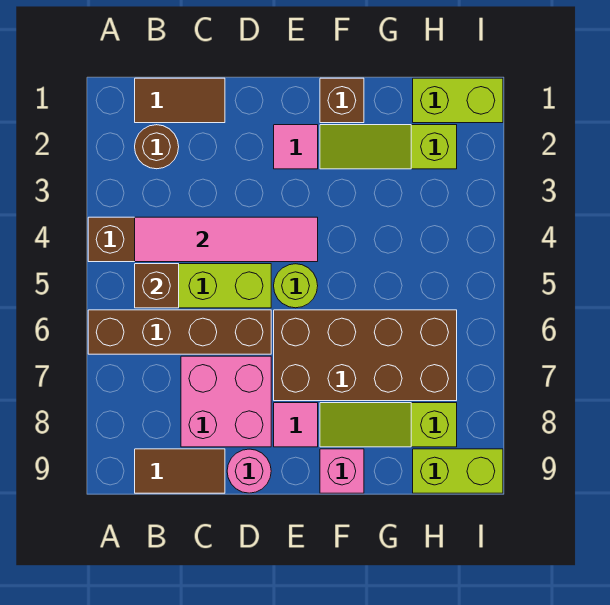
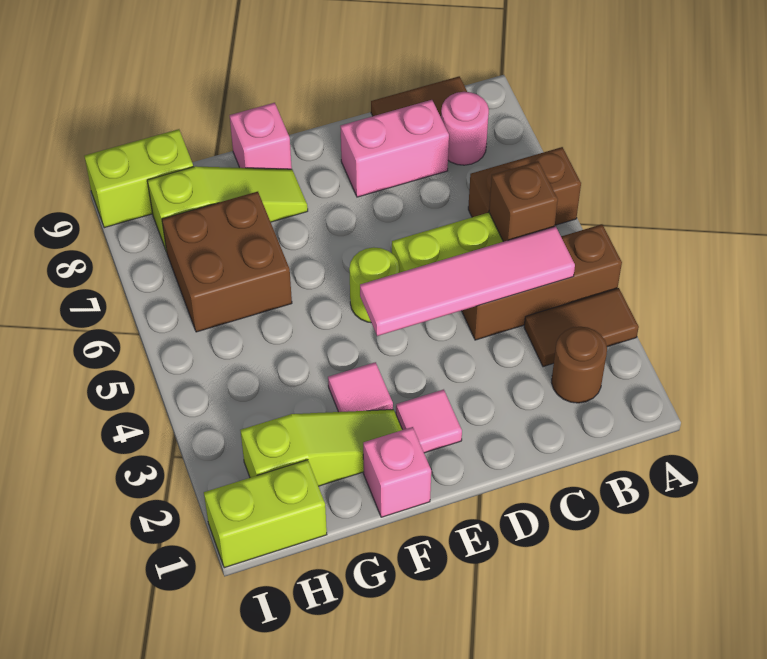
brown 1x4 brick [88,310,271,354] -> brown 1x2 brick [468,147,581,225]
brown 1x2 tile [135,78,225,123] -> brown 1x2 tile moved to [524,288,639,367]
pink 2x2 brick [181,356,271,447] -> pink 1x2 brick [340,100,449,197]
pink 1x1 round brick [227,449,271,493] -> pink 1x1 round brick moved to [441,92,489,165]
brown 2x4 brick [274,310,457,401] -> brown 2x2 brick [162,192,292,332]
pink 1x1 tile [274,403,318,447] -> pink 1x1 tile moved to [328,362,393,412]
brown 1x1 brick [320,78,364,123] -> pink 1x1 brick [363,427,431,517]

